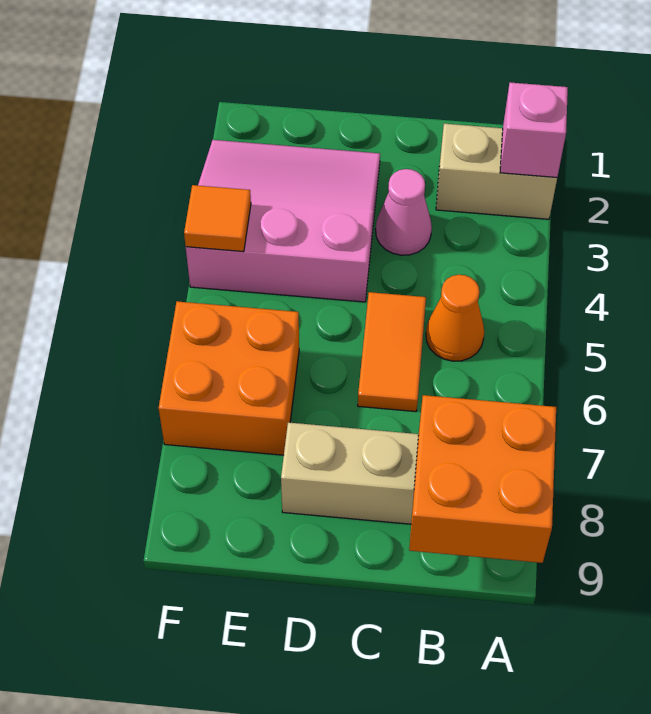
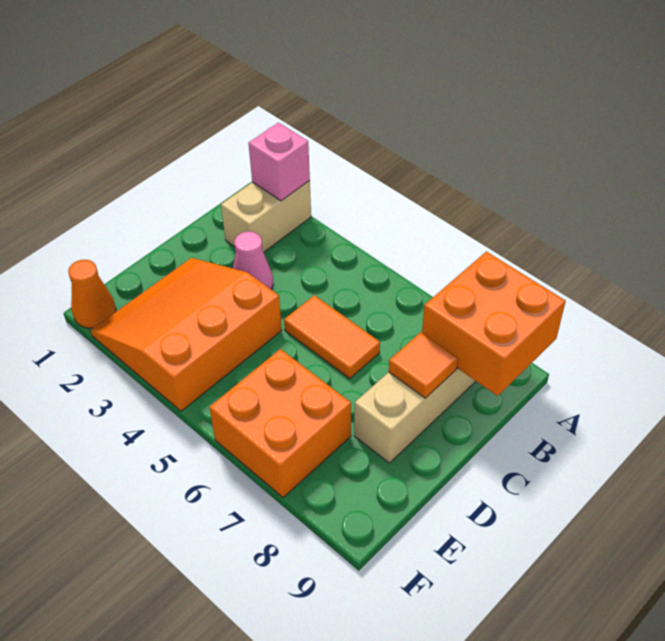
orange 1x1 cone [426,275,484,361] -> orange 1x1 cone moved to [68,260,116,328]
pink 3x3 slope [186,140,380,302] -> orange 3x3 slope [91,258,282,411]
orange 1x1 tile [184,185,251,252] -> orange 1x1 tile moved to [389,332,458,398]

